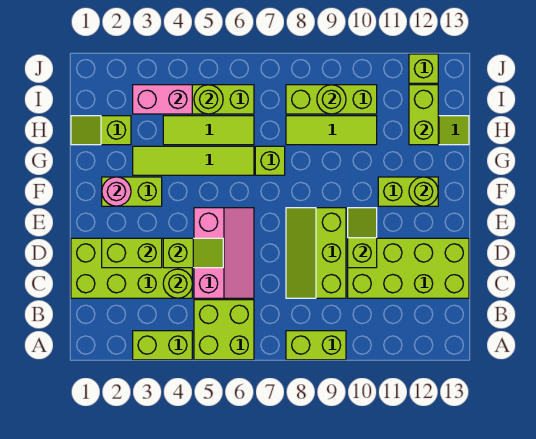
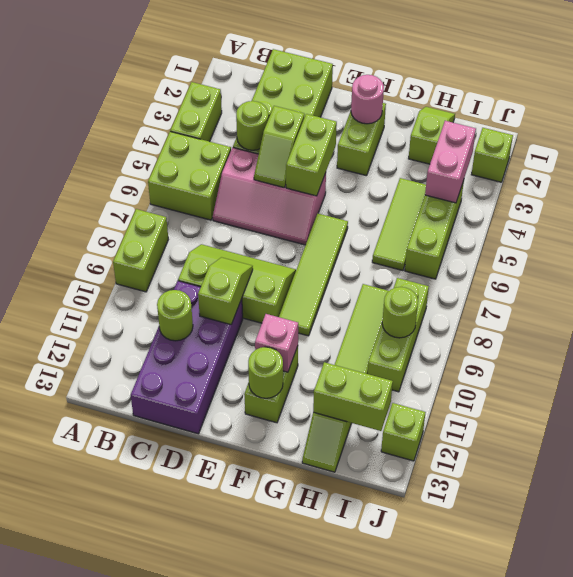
lime 2x4 brick [348,238,469,298] -> purple 2x4 brick [131,281,243,434]
lime 1x2 brick [102,238,162,268] -> lime 1x2 brick moved to [286,114,337,196]
lime 1x2 slope [348,208,377,268] -> lime 1x2 slope turned to [198,257,253,325]
none -> pink 1x1 brick [255,314,298,372]
lime 1x4 tile [133,146,254,175] -> lime 1x4 tile moved to [279,214,348,336]
lime 1x1 brick [255,146,285,175] -> lime 1x1 brick moved to [471,128,513,182]
lime 1x1 round brick [194,85,223,114] -> lime 1x1 round brick moved to [157,290,193,341]

